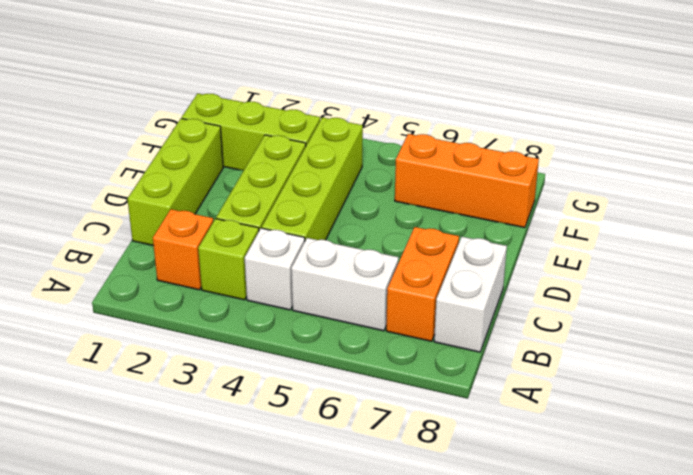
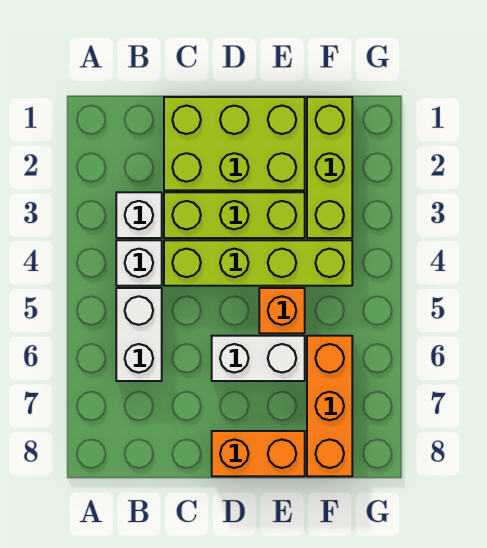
orange 1x1 brick [153,209,213,290] -> orange 1x1 brick moved to [259,288,305,333]
lime 1x1 brick [198,219,259,300] -> white 1x1 brick [116,192,162,238]
orange 1x2 brick [386,227,459,341] -> orange 1x2 brick moved to [212,431,305,476]
white 1x2 brick [434,237,507,352] -> white 1x2 brick moved to [212,336,305,381]
lime 1x3 brick [128,118,223,245] -> lime 2x3 brick [164,97,305,190]

